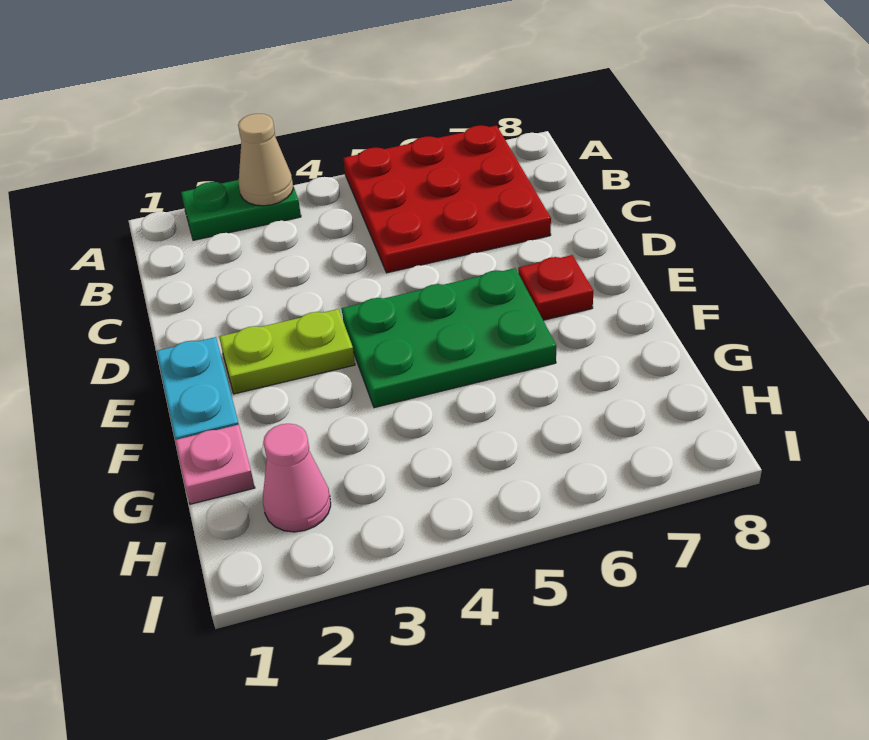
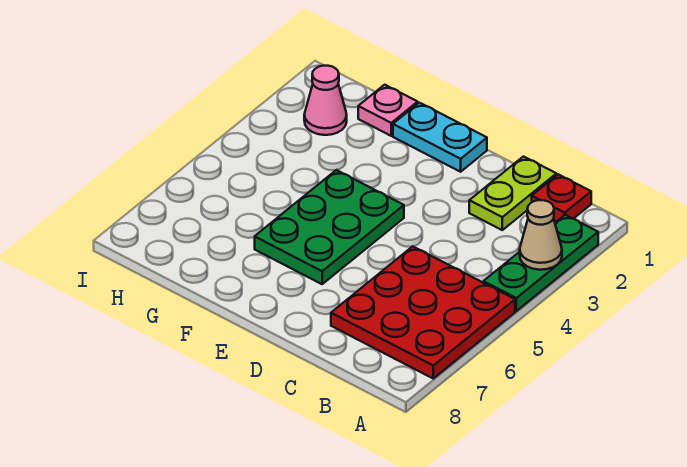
green 1x2 plate [181,180,301,240] -> green 1x3 plate [483,215,598,311]
lime 1x2 plate [219,309,355,394] -> lime 1x2 plate moved to [469,157,556,230]
red 1x1 plate [518,255,593,320] -> red 1x1 plate moved to [532,174,591,222]

